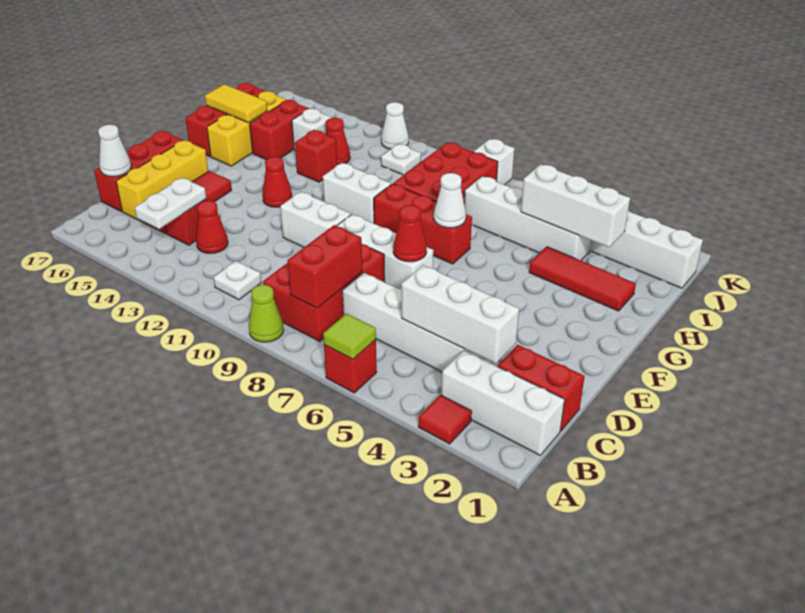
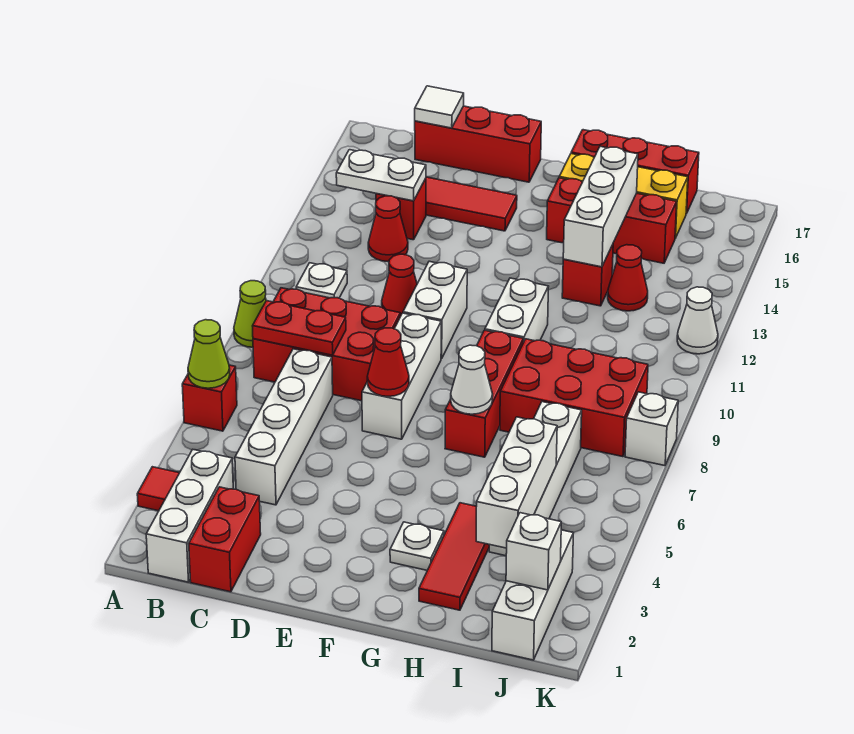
lime 1x1 tile [323,314,376,359] -> lime 1x1 cone [188,320,230,388]
red 1x2 brick [287,225,362,308] -> red 1x2 plate [253,301,346,355]
white 1x3 brick [401,265,519,364] -> white 1x3 brick moved to [563,146,638,267]
yellow 1x3 brick [116,140,208,222] -> none
white 1x1 cone [98,125,131,177] -> white 1x1 tile [415,86,464,128]
red 1x1 cone [262,157,292,207] -> red 1x1 cone moved to [382,254,417,316]
red 1x2 brick [250,100,309,160] -> red 1x3 brick [547,178,677,263]
yellow 1x2 tile [205,84,267,123] -> none
white 1x1 brick [292,109,332,151] -> white 1x1 brick moved to [506,513,561,590]
white 1x1 plate [381,144,421,175] -> white 1x1 plate moved to [390,522,444,570]

